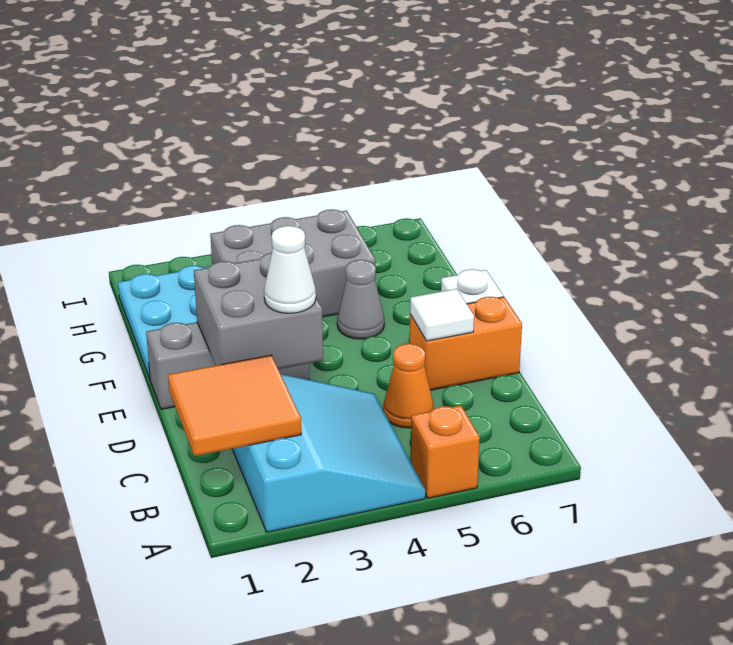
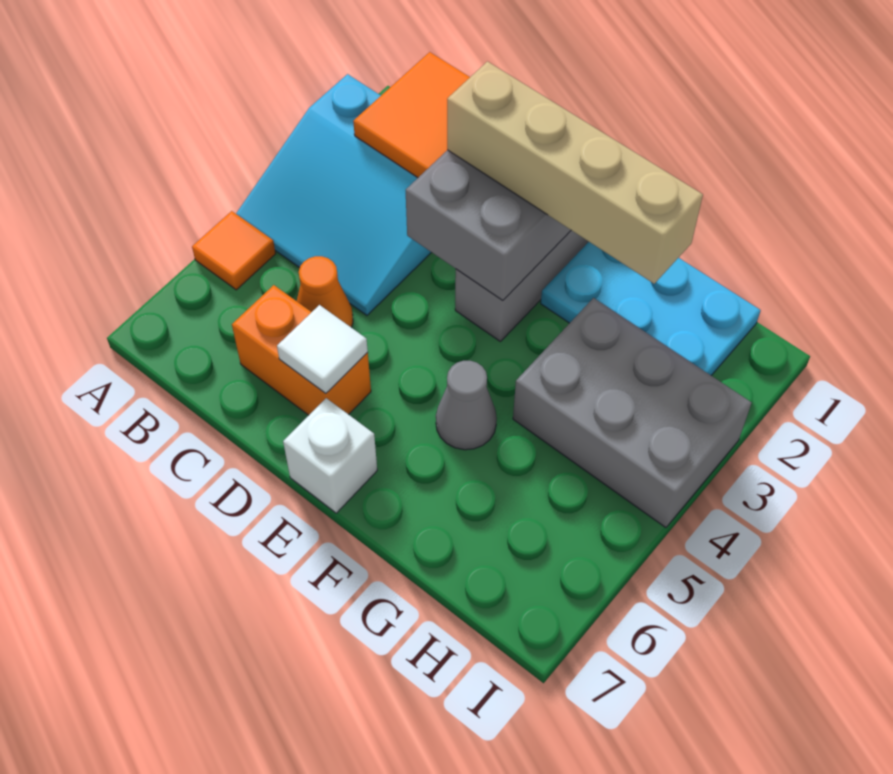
orange 1x1 brick [411,405,480,498] -> orange 1x1 tile [192,211,276,290]
none -> tan 1x4 brick [447,62,703,284]
white 1x1 cone [264,226,316,313] -> none
orange 1x2 brick [410,297,522,390] -> orange 1x2 brick turned to [232,285,371,415]
grey 2x3 brick [210,209,375,317] -> grey 2x3 brick turned to [513,298,752,528]

